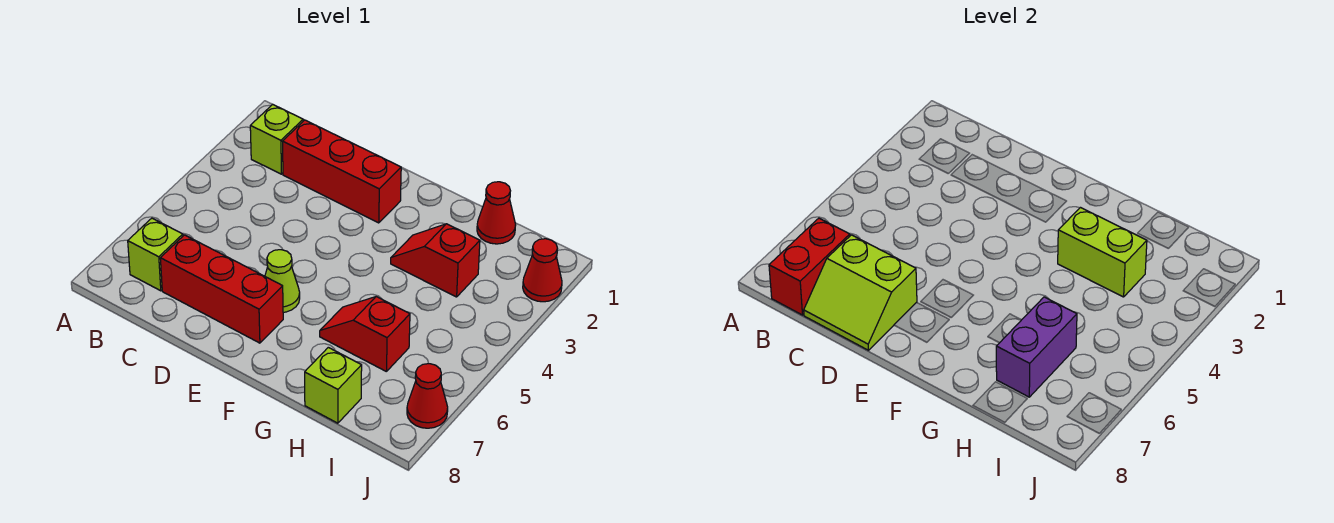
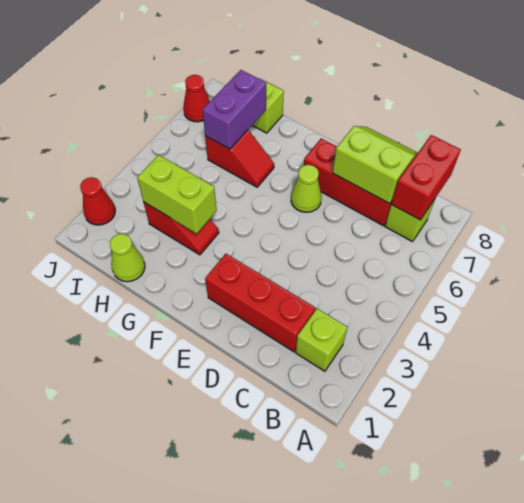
red 1x1 cone [477,182,516,244] -> lime 1x1 cone [110,234,145,282]

